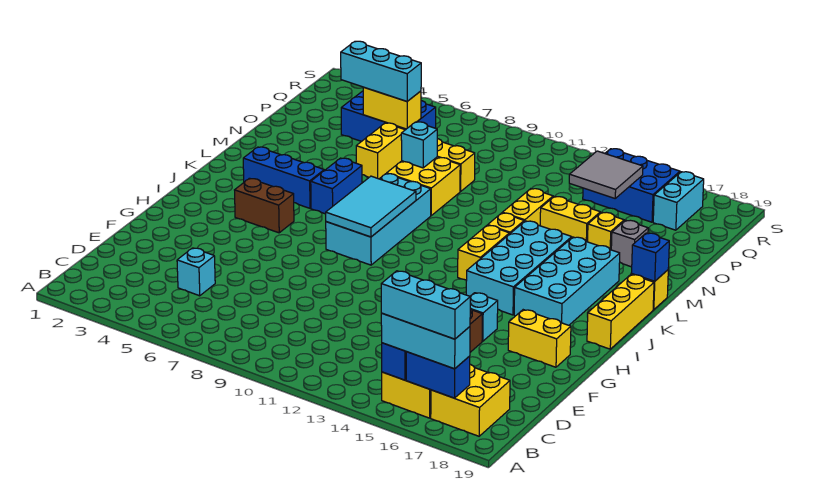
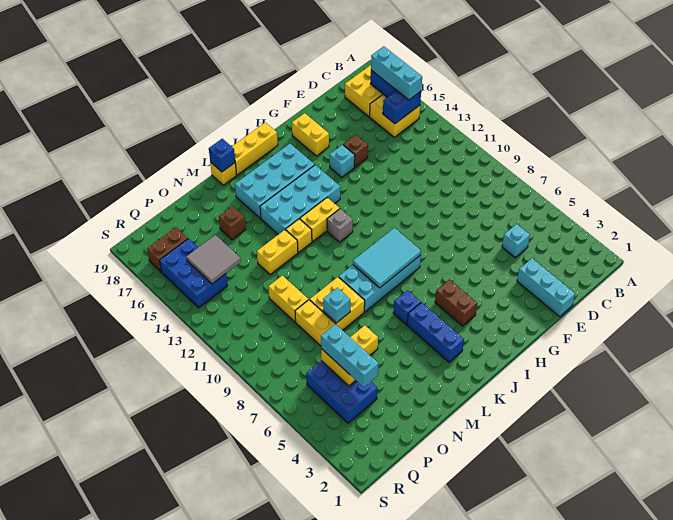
cyan 1x3 brick [381,271,470,339] -> cyan 1x3 brick moved to [517,258,575,317]
blue 1x2 brick [311,158,362,214] -> blue 1x1 brick [393,290,421,325]
yellow 1x2 brick [540,196,600,242] -> yellow 1x2 brick moved to [268,275,308,322]
yellow 1x1 brick [588,212,624,250] -> brown 1x1 brick [219,206,246,240]
grey 1x1 brick [611,220,648,267] -> grey 1x1 brick moved to [327,209,353,242]
cyan 1x2 brick [653,172,704,230] -> brown 1x2 brick [147,227,188,272]

